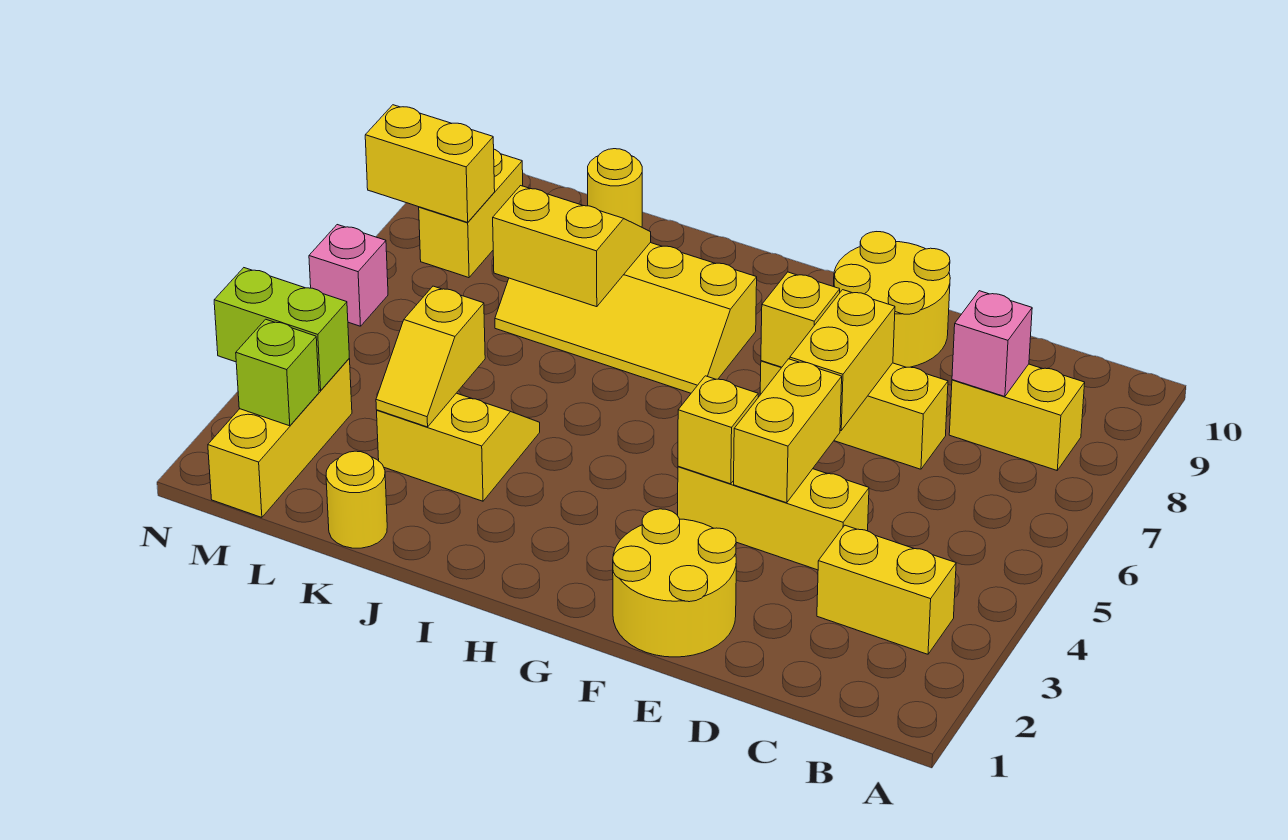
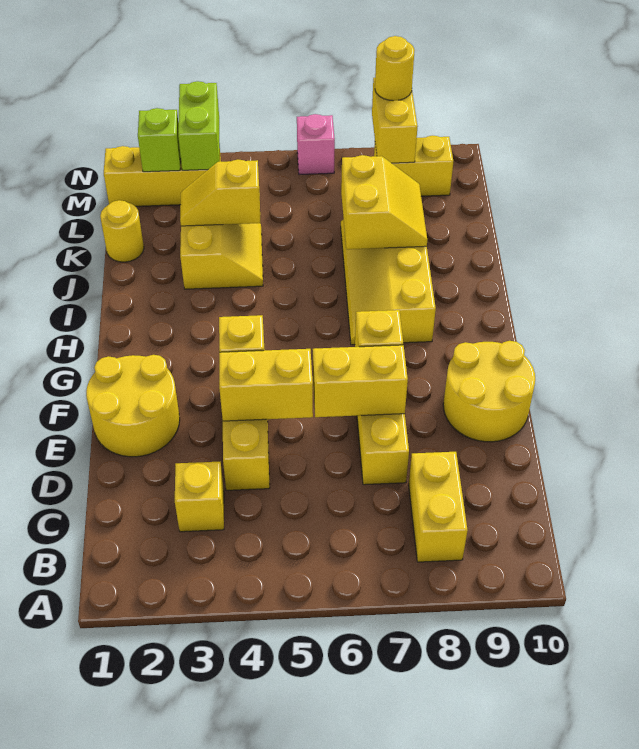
yellow 1x2 brick [817,525,956,654] -> yellow 1x1 brick [175,462,224,532]
pink 1x1 brick [952,291,1032,397] -> none
yellow 1x1 round brick [588,149,642,227] -> yellow 1x1 round brick moved to [375,36,415,101]

